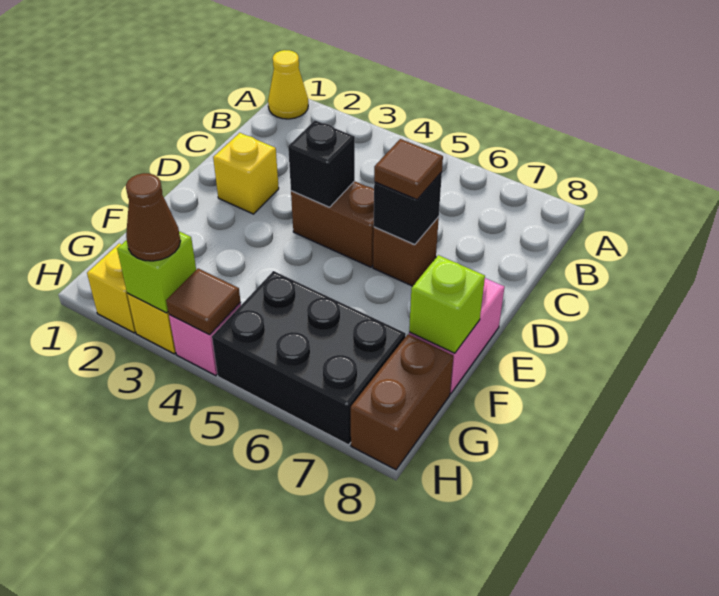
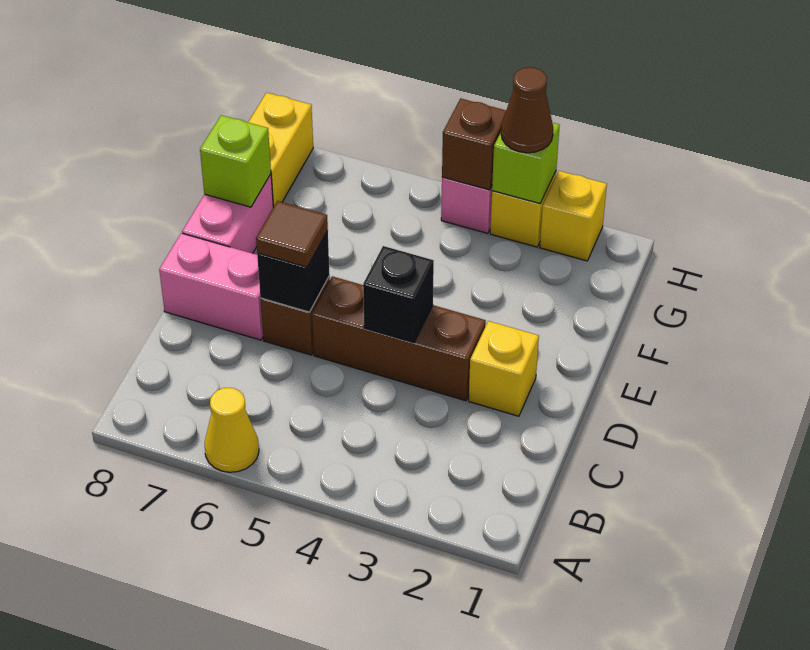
yellow 1x1 cone [268,50,308,119] -> yellow 1x1 cone moved to [205,388,259,472]
brown 1x2 brick [291,181,374,267] -> brown 1x3 brick [312,276,486,401]
none -> pink 1x2 brick [159,233,263,340]
black 2x3 brick [212,271,406,445] -> none
brown 1x2 brick [351,334,453,470] -> yellow 1x2 brick [248,93,313,207]
brown 1x1 tile [166,268,240,335] -> brown 1x1 brick [442,98,506,190]

